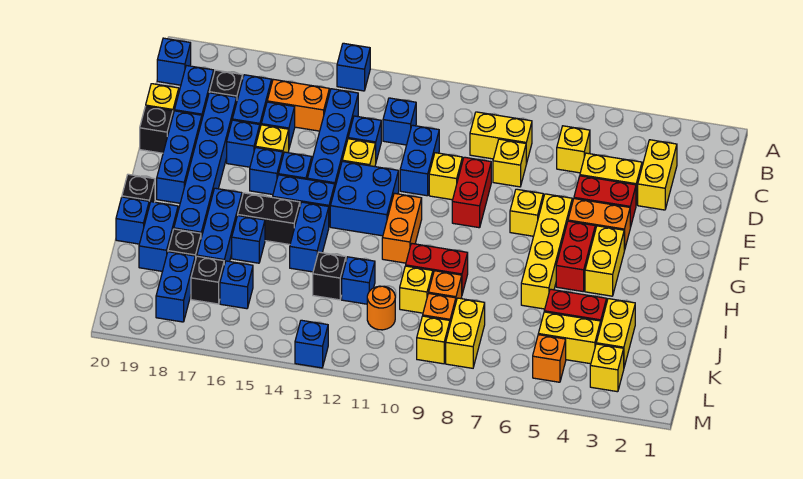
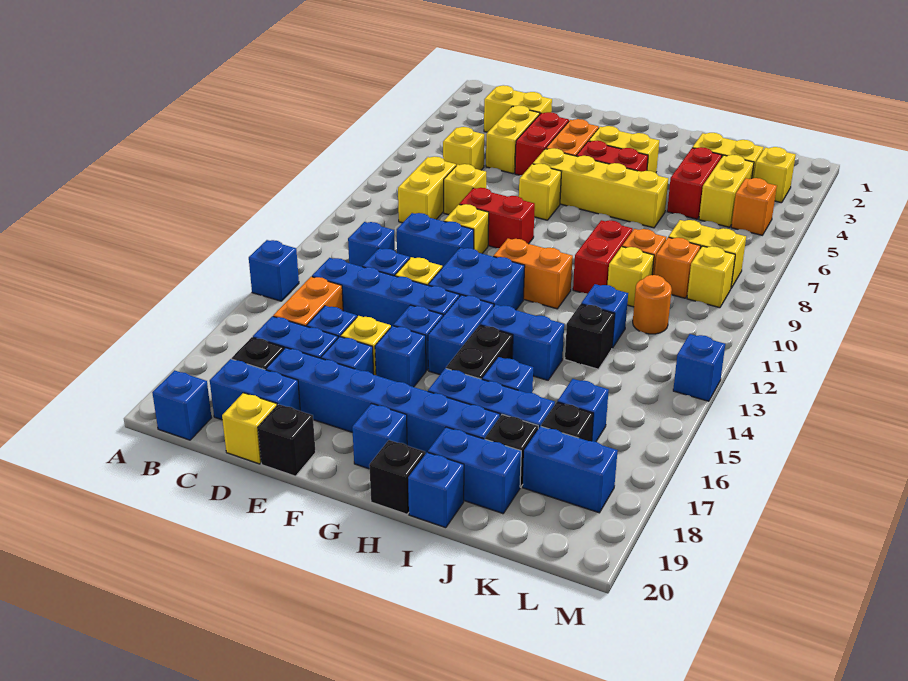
blue 1x3 brick [157,111,202,203] -> blue 1x1 brick [352,404,407,469]

